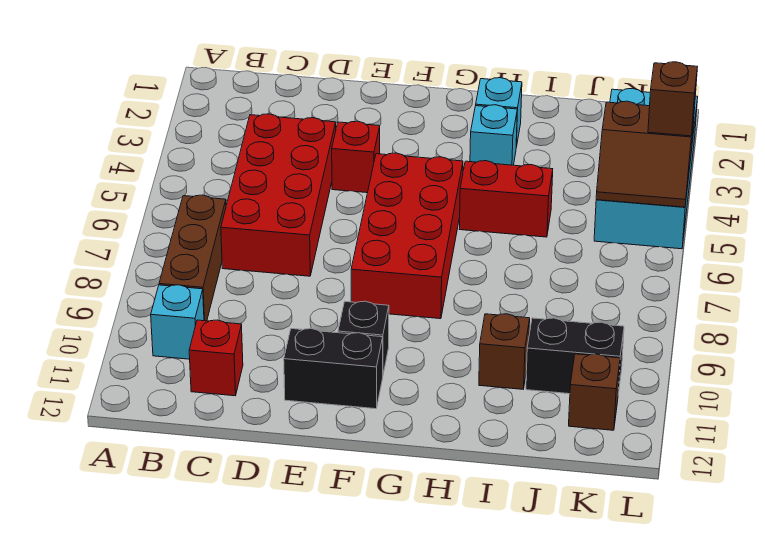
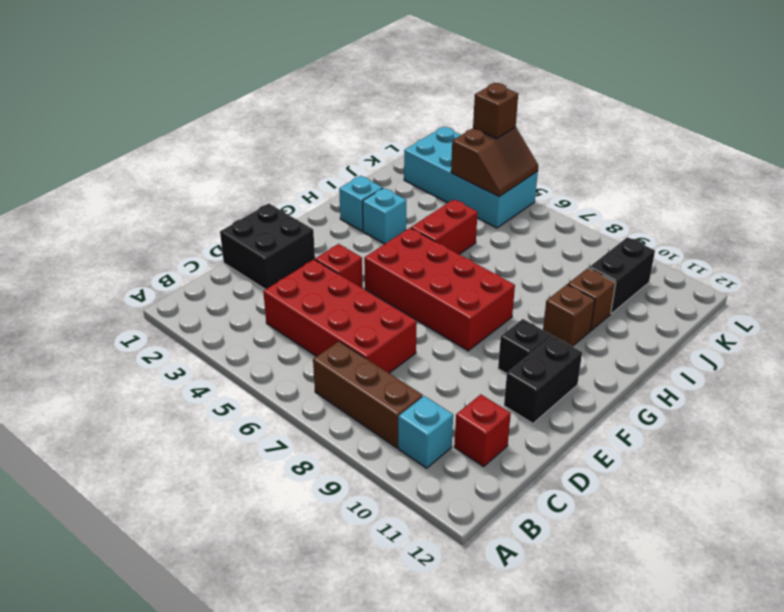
none -> black 2x2 brick [220,204,315,290]
brown 1x1 brick [569,354,620,430] -> brown 1x1 brick moved to [543,285,595,346]

